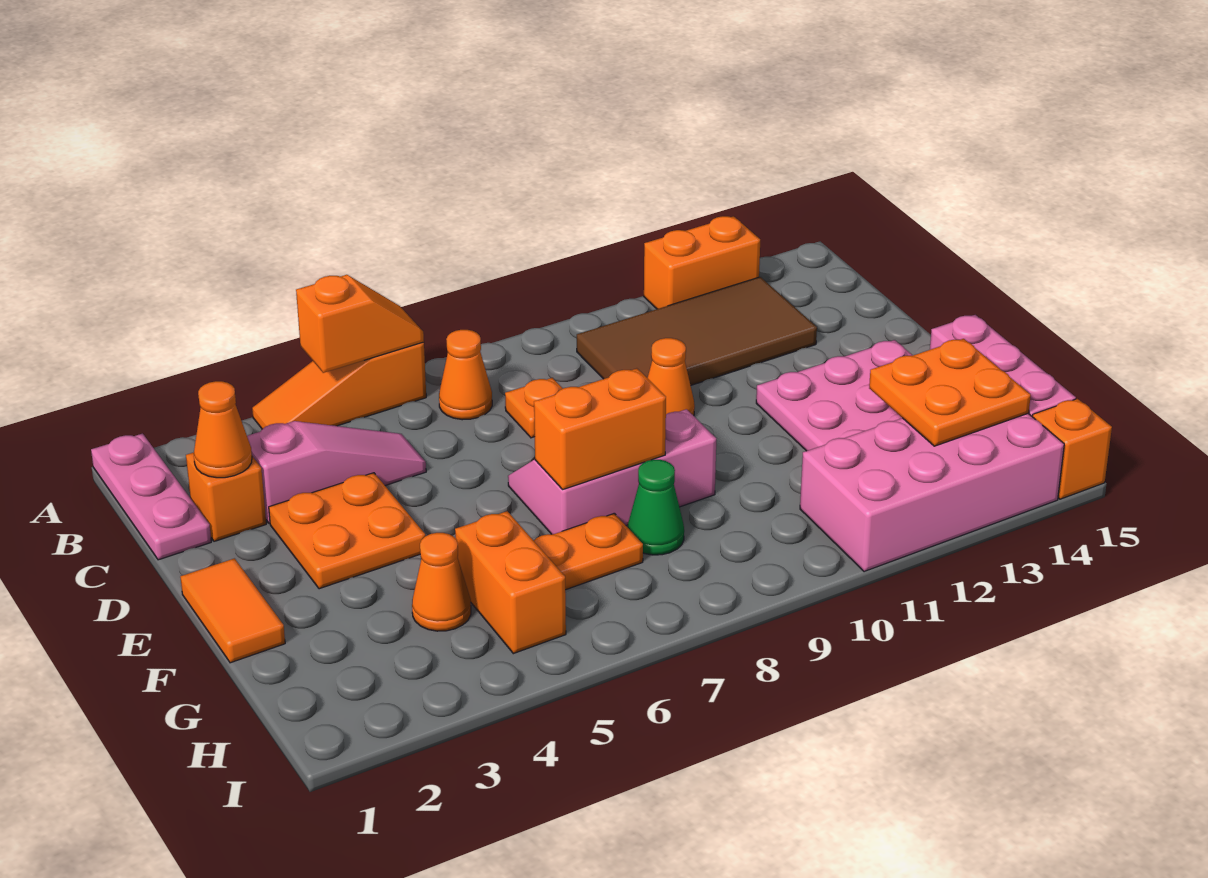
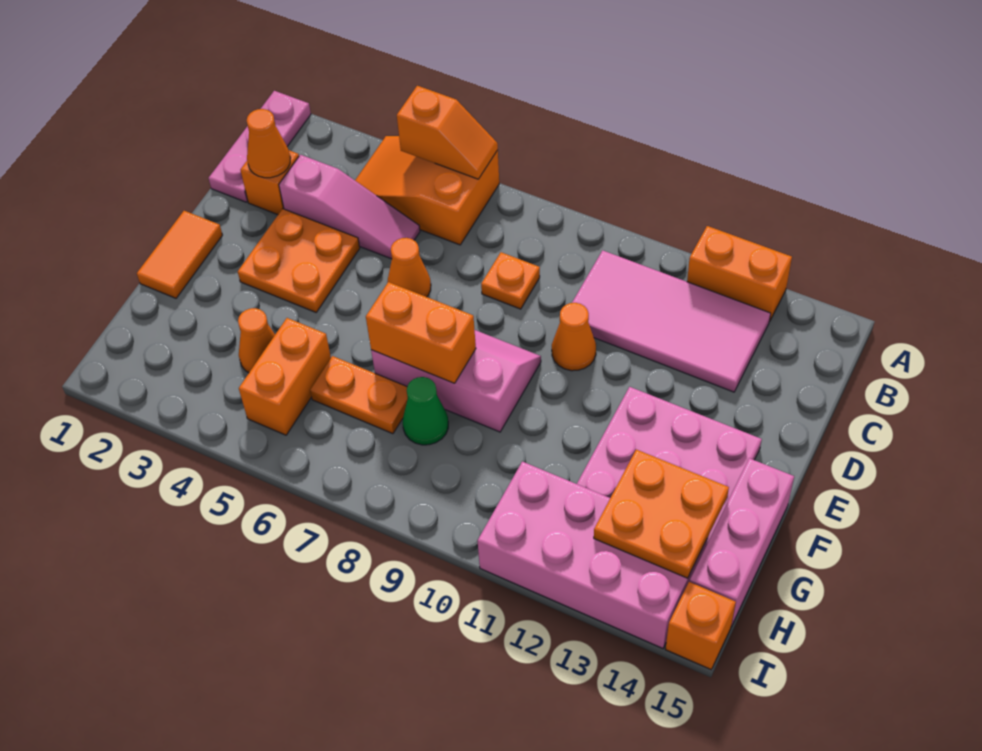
orange 1x3 slope [252,342,426,429] -> orange 2x3 slope [355,136,499,245]
orange 1x1 cone [439,330,492,420] -> orange 1x1 cone moved to [387,238,431,297]
brown 2x4 tile [577,277,817,385] -> pink 2x4 tile [572,250,771,392]

